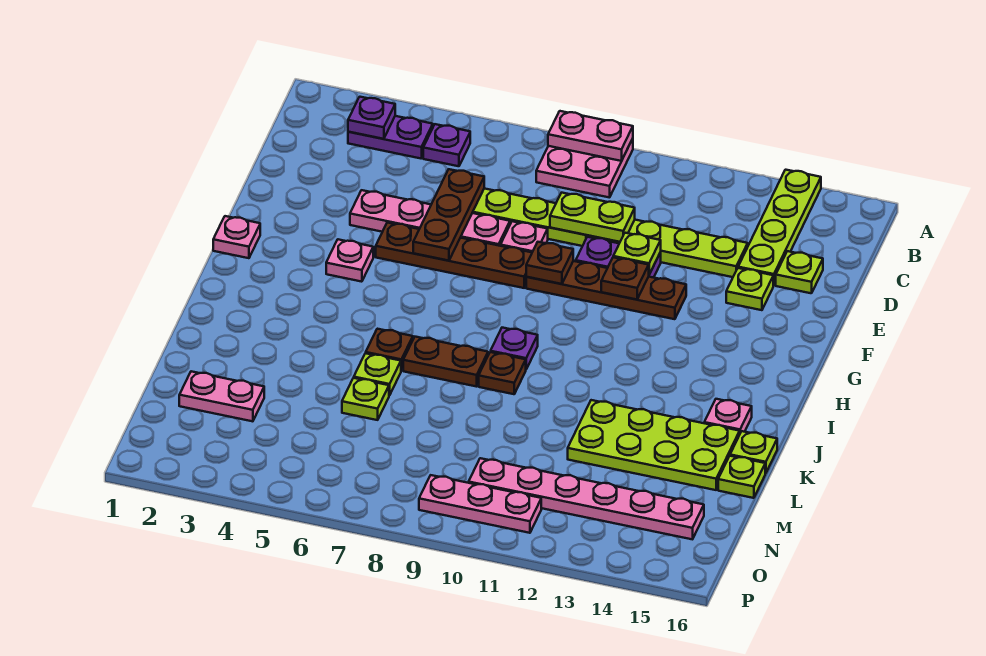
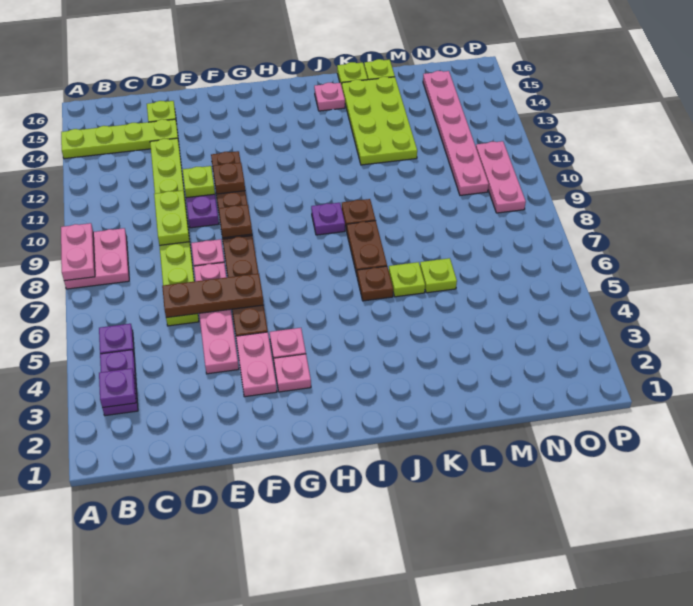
lime 1x1 plate [726,268,773,310] -> none
pink 1x1 plate [213,216,260,258] -> pink 1x1 plate moved to [274,354,311,392]
pink 1x2 plate [179,371,264,421] -> pink 1x2 plate moved to [236,332,277,397]

